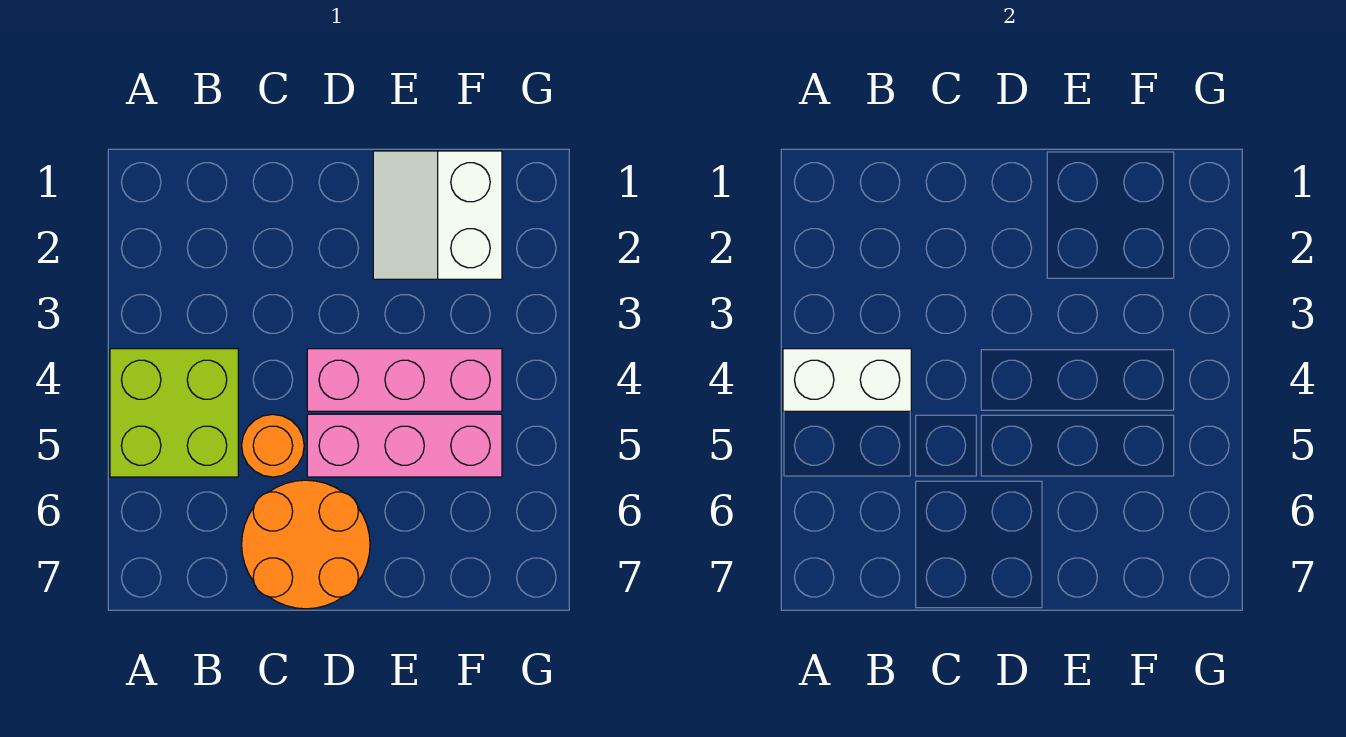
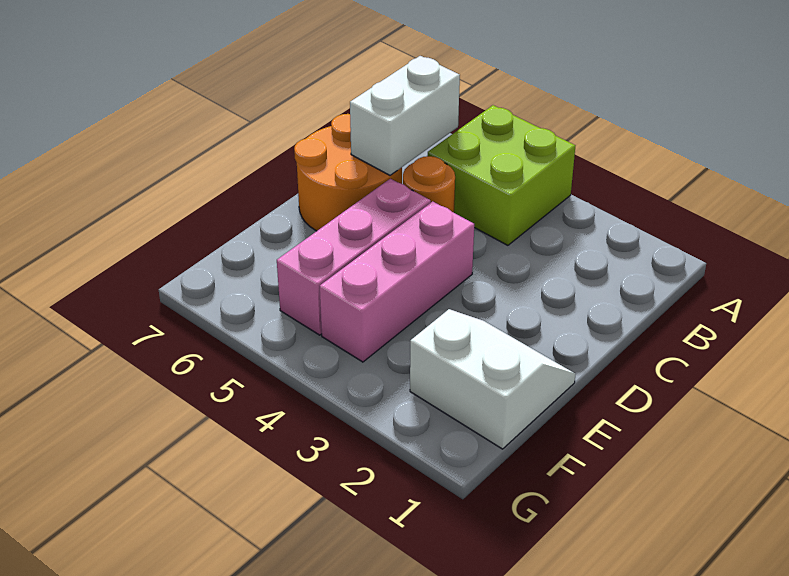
white 1x2 brick [783,349,911,411] -> white 1x2 brick moved to [350,56,460,175]

